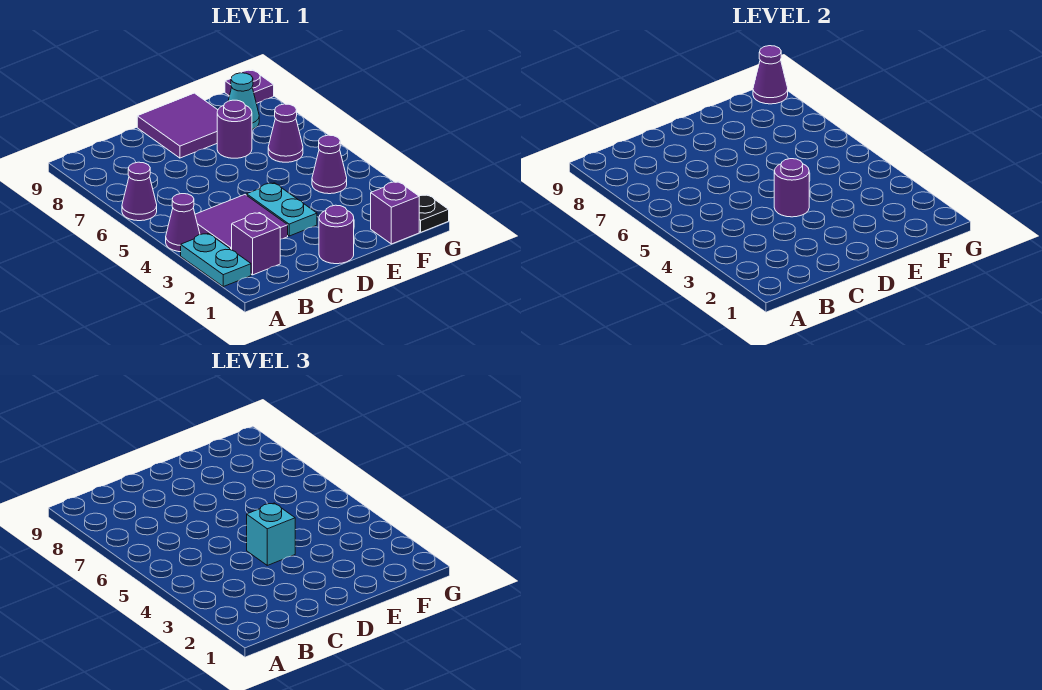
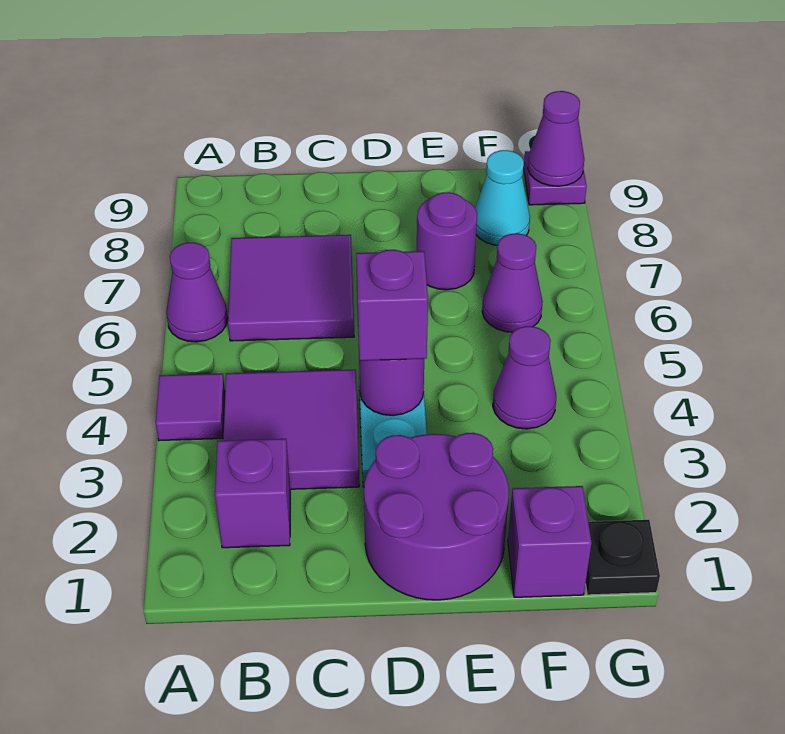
cyan 1x2 plate [181,233,251,287] -> none
purple 1x1 cone [166,194,200,252] -> purple 1x1 tile [156,374,225,441]
purple 1x1 round brick [319,205,354,264] -> purple 2x2 round brick [364,433,509,600]
cyan 1x1 brick [247,503,295,565] -> purple 1x1 brick [356,250,428,361]
purple 2x2 tile [137,93,218,158] -> purple 2x2 tile moved to [228,235,354,341]

